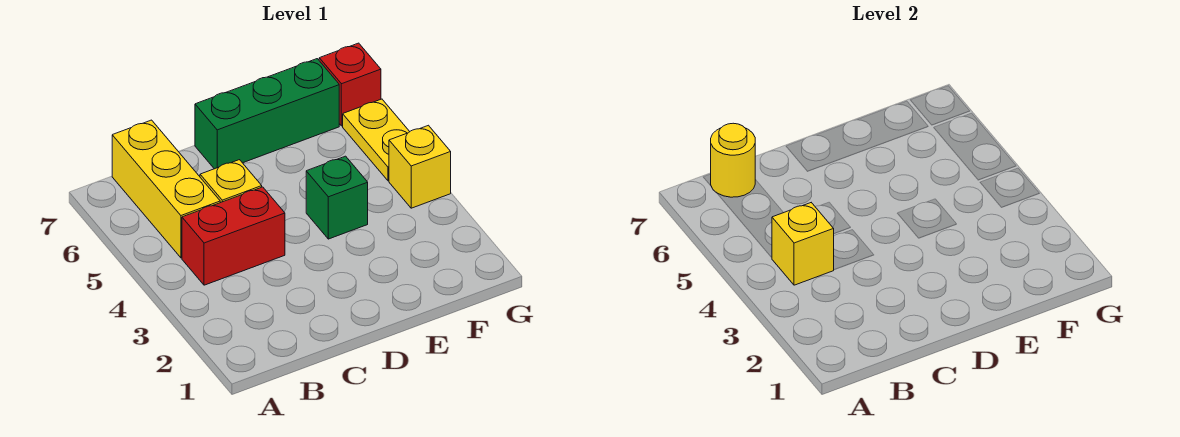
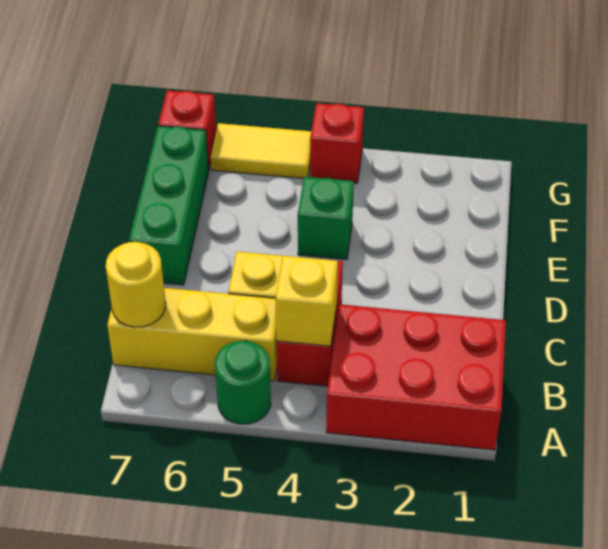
none -> red 2x3 brick [326,304,506,450]
none -> green 1x1 round brick [215,341,271,424]
yellow 1x1 brick [389,125,451,208] -> red 1x1 brick [310,103,364,183]
yellow 1x2 plate [343,99,410,181] -> yellow 1x2 tile [211,123,311,179]

